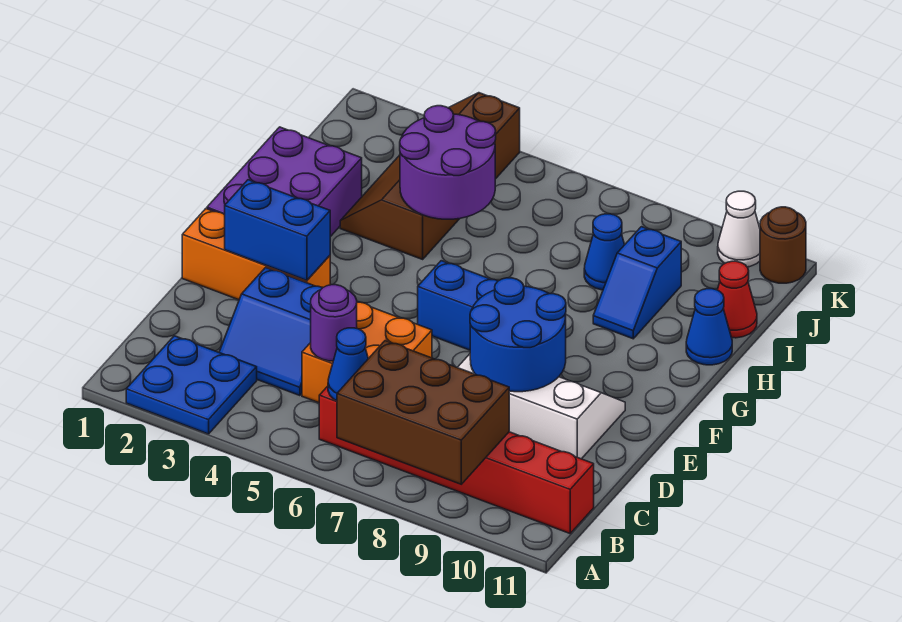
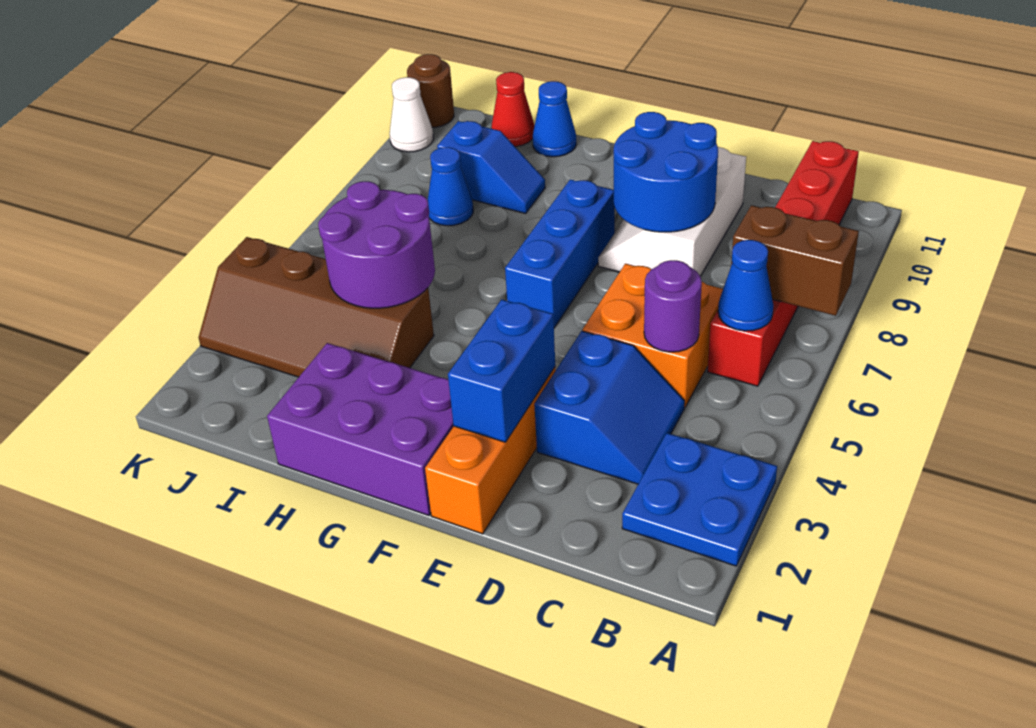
brown 2x3 brick [337,341,509,484] -> brown 1x2 brick [731,205,859,316]

